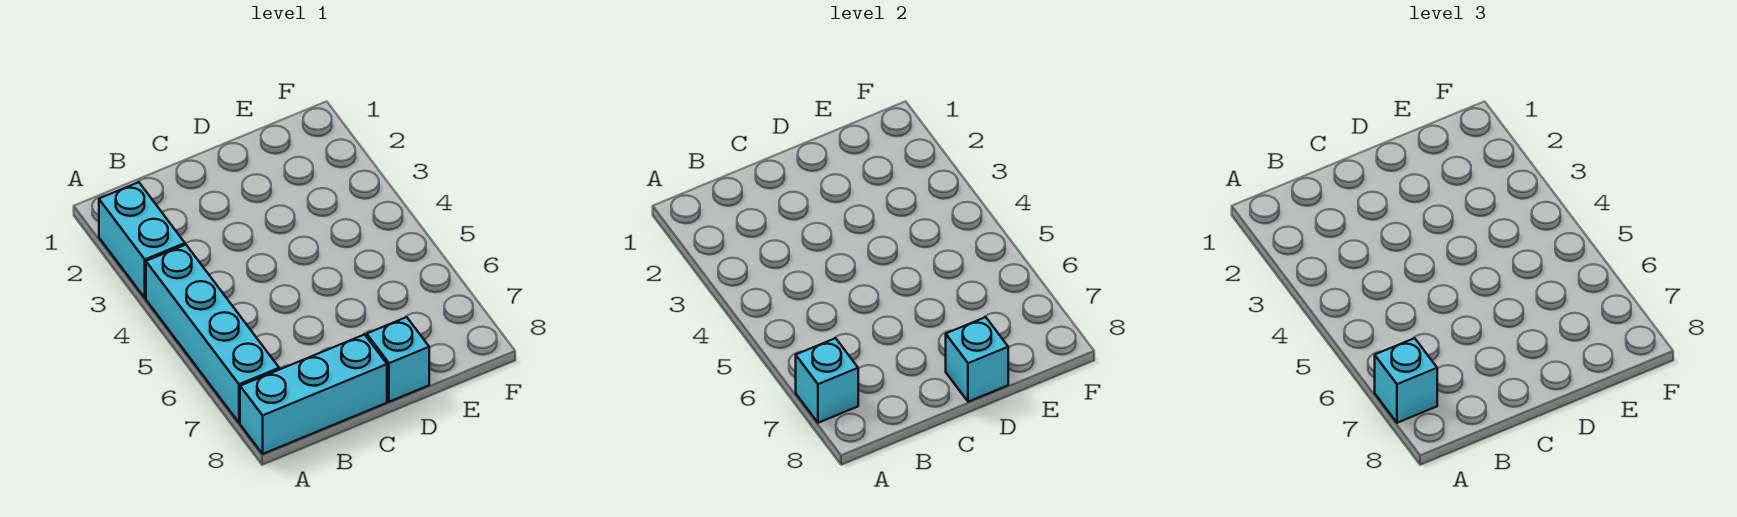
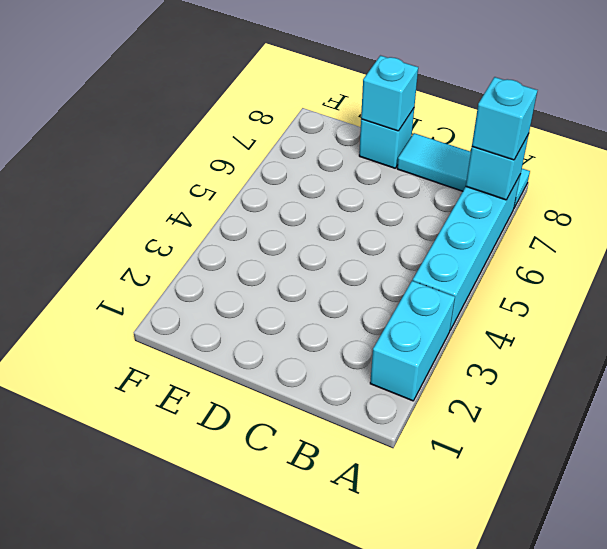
cyan 1x3 brick [240,335,387,454] -> cyan 1x3 tile [397,133,530,208]

